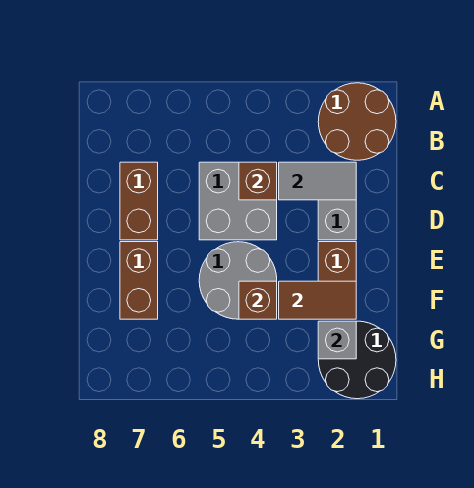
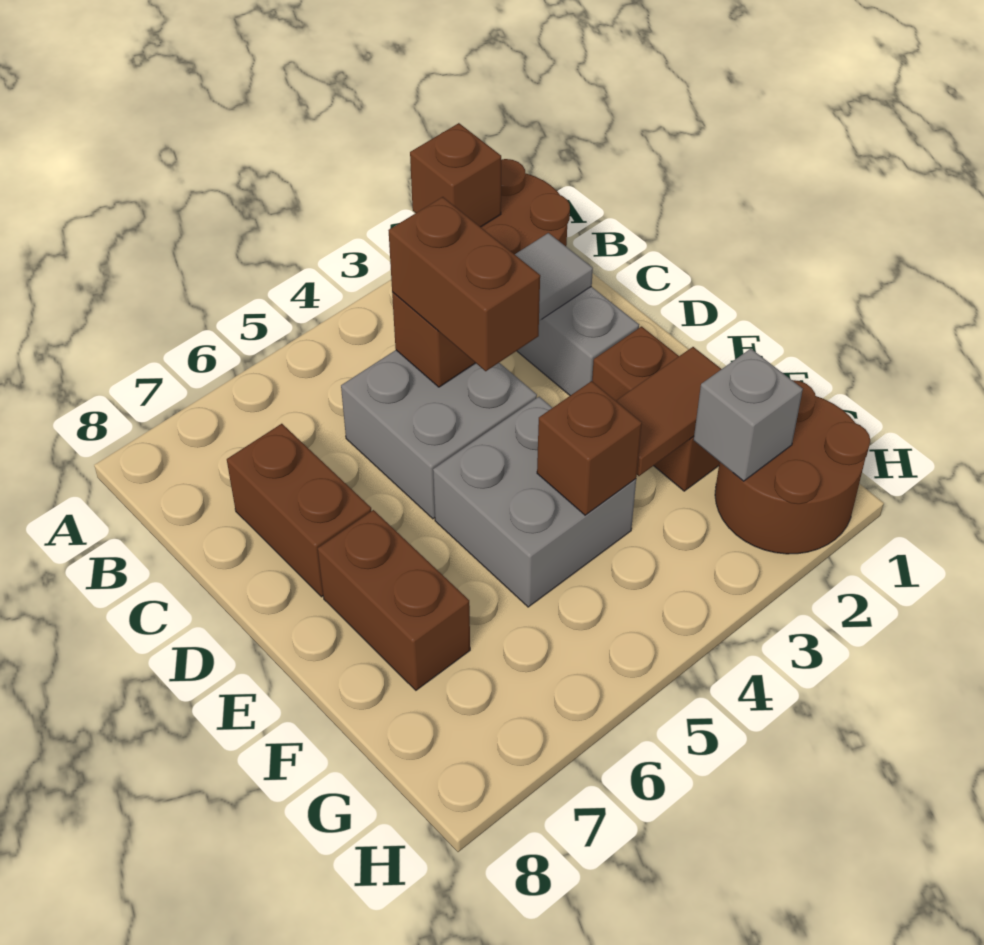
none -> brown 1x1 brick [410,123,501,227]
none -> brown 1x2 brick [388,197,540,371]
grey 2x2 round brick [199,242,277,319] -> grey 2x2 brick [433,397,636,607]
black 2x2 round brick [318,321,396,399] -> brown 2x2 round brick [715,380,870,554]

